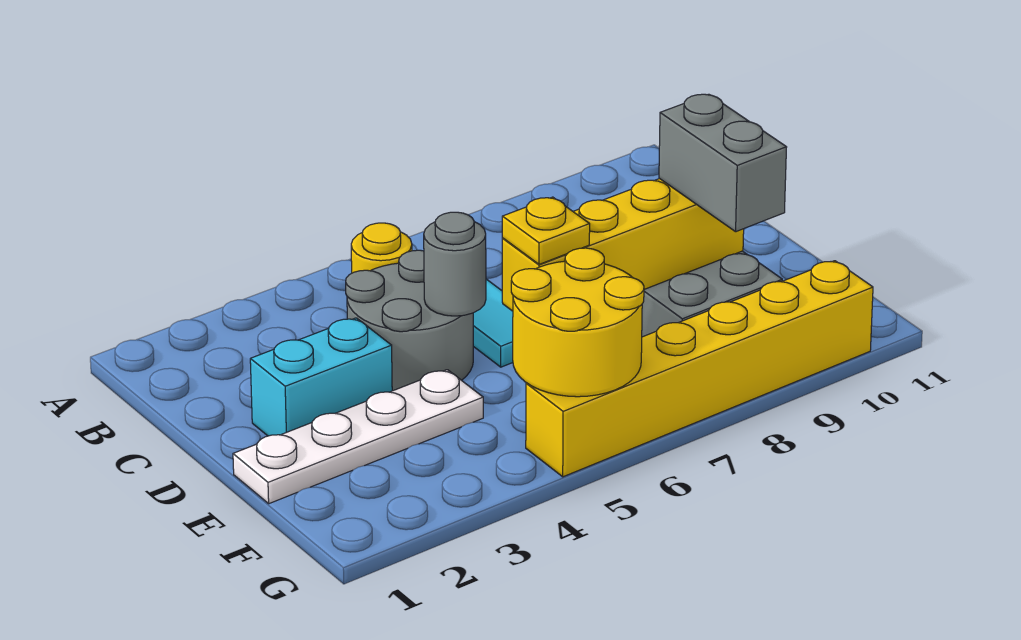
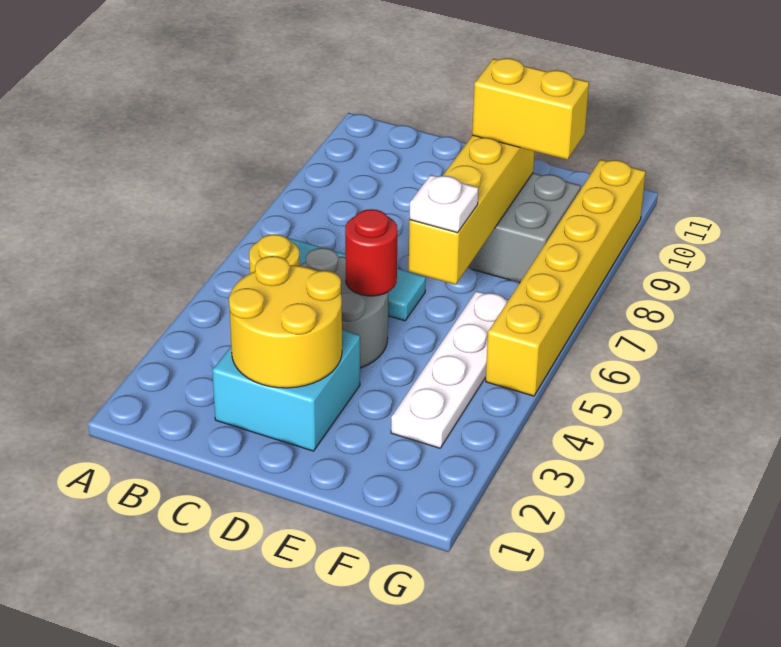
cyan 1x2 brick [250,318,392,436] -> cyan 2x2 brick [212,330,360,451]
grey 1x1 round brick [424,212,486,316] -> red 1x1 round brick [345,209,398,296]
white 1x4 plate [233,370,483,504] -> white 1x4 plate moved to [391,291,508,448]
yellow 1x1 plate [502,197,590,264] -> white 1x1 plate [410,175,478,233]
grey 1x2 brick [659,94,787,232] -> yellow 1x2 brick [472,58,589,160]
yellow 2x2 round brick [511,248,644,397] -> yellow 2x2 round brick moved to [229,256,342,388]

